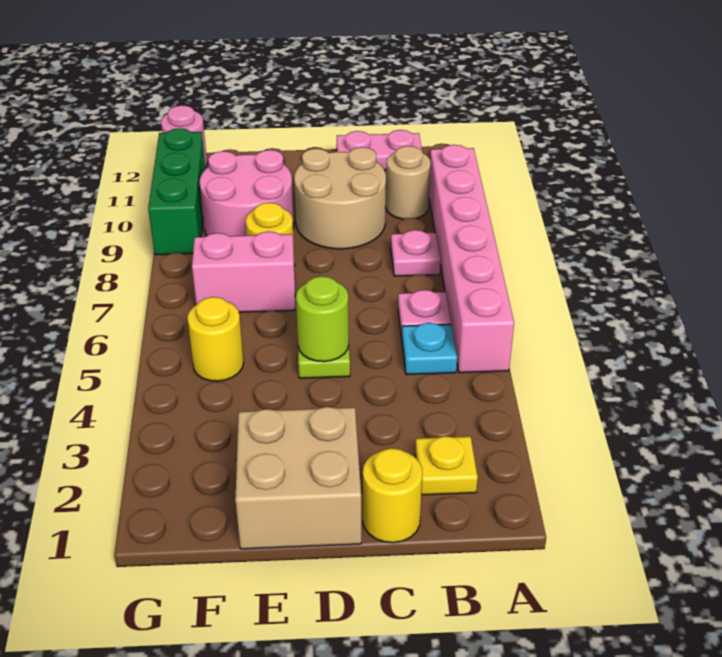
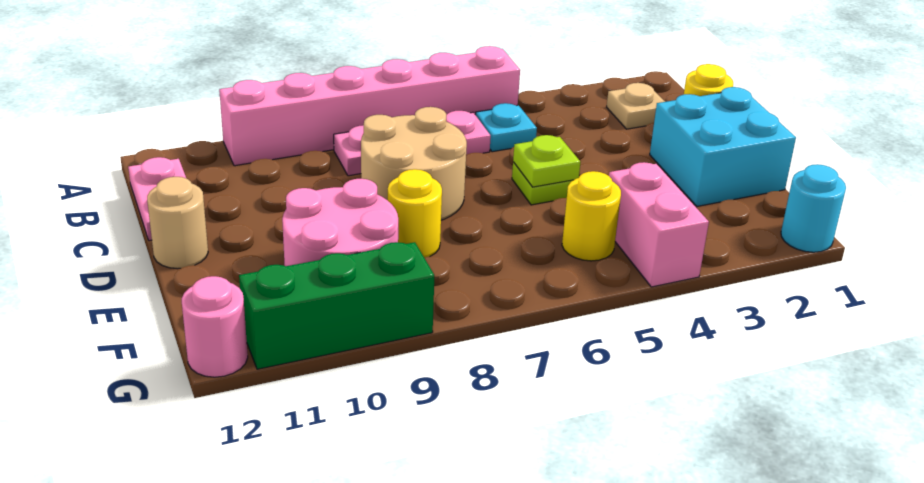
yellow 1x1 plate [415,436,478,495] -> tan 1x1 plate [607,83,665,129]
tan 1x1 round brick [386,146,430,219] -> tan 1x1 round brick moved to [147,177,208,269]
tan 2x2 round brick [294,147,386,249] -> tan 2x2 round brick moved to [361,107,467,220]
tan 2x2 brick [235,407,361,549] -> cyan 2x2 brick [650,87,796,206]
lime 1x1 round brick [296,276,349,362] -> lime 1x1 plate [513,135,580,187]
pink 1x2 brick [192,231,295,312] -> pink 1x2 brick moved to [609,162,709,287]
none -> cyan 1x1 round brick [781,164,846,252]

